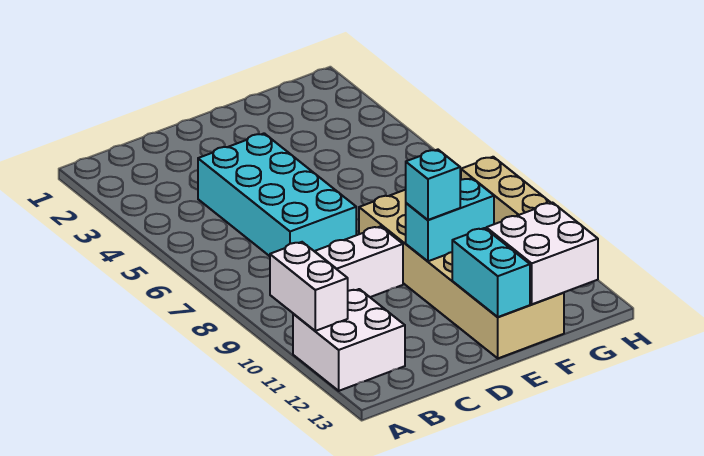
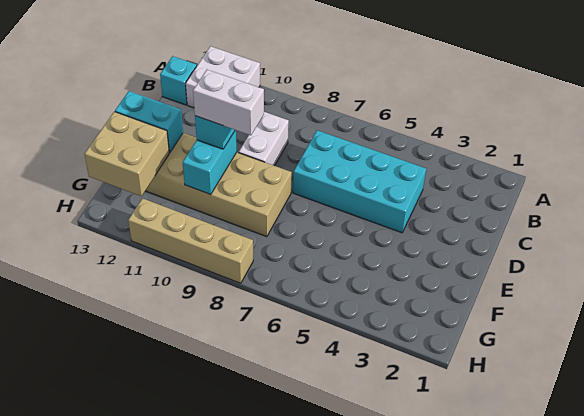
white 1x2 brick [270,242,348,331] -> white 1x2 brick moved to [193,70,264,135]
none -> cyan 1x1 brick [160,56,197,105]
white 2x2 brick [486,203,598,304] -> tan 2x2 brick [85,112,169,196]

